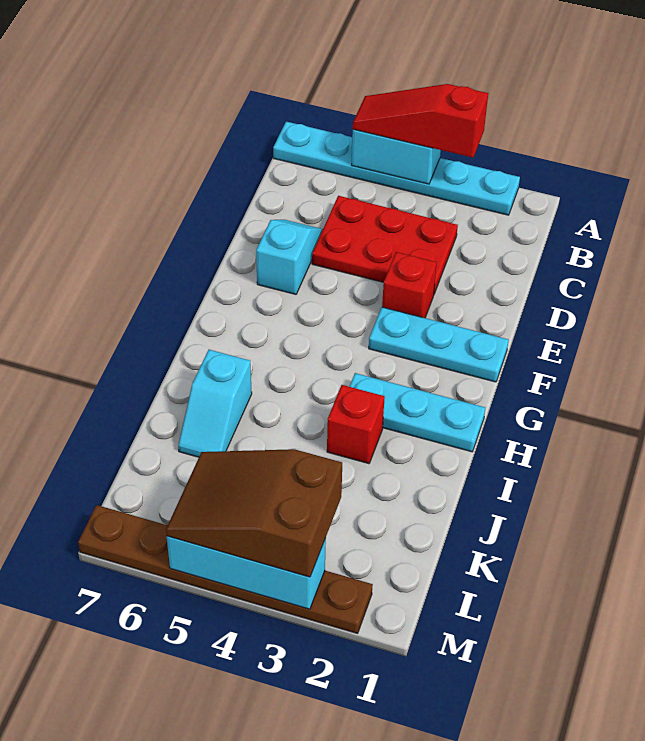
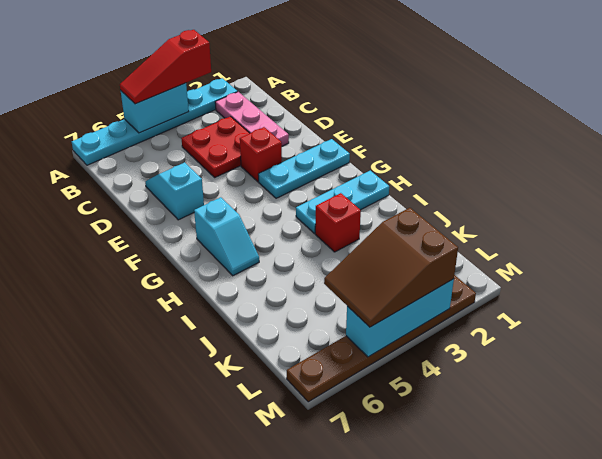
none -> pink 1x3 plate [215,92,289,146]
red 2x3 plate [312,196,458,294] -> red 2x2 plate [181,116,250,177]
cyan 1x2 slope [178,350,252,457] -> cyan 1x2 slope moved to [194,197,259,276]

